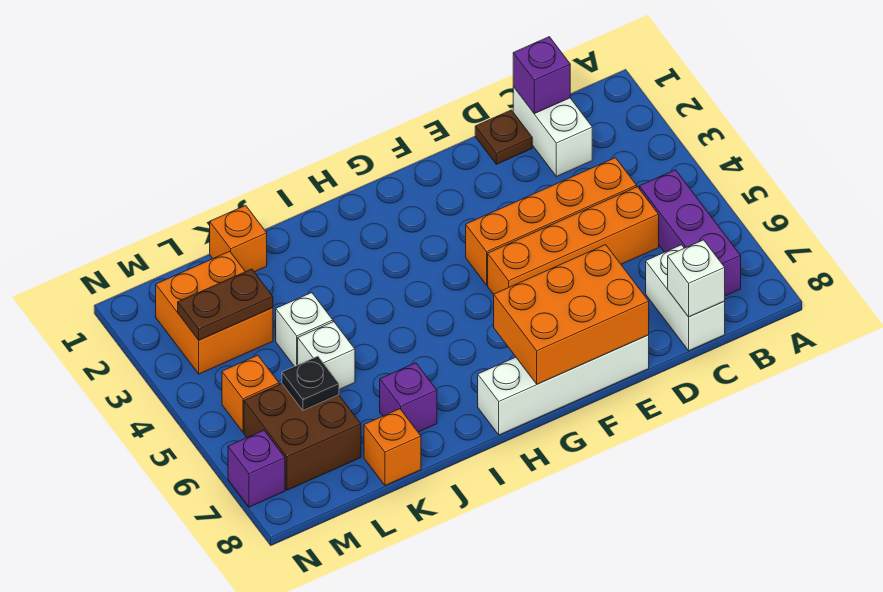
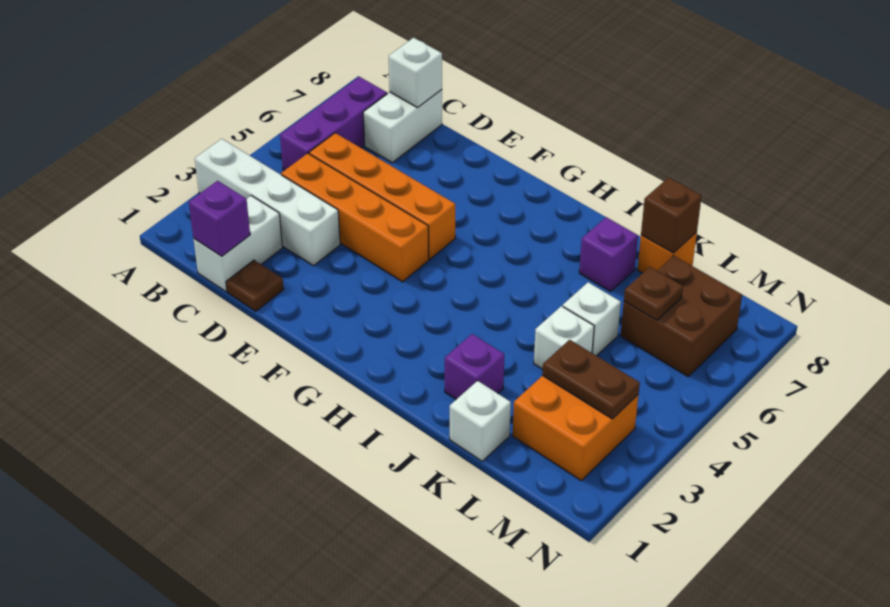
orange 2x3 brick [494,245,649,384] -> none
white 1x4 brick [478,335,649,435] -> white 1x4 brick moved to [195,139,340,266]
orange 1x1 brick [210,205,267,272] -> white 1x1 brick [450,381,511,461]
none -> brown 1x1 brick [641,177,702,253]
black 1x1 plate [282,356,339,410] -> brown 1x1 plate [624,267,683,320]
orange 1x1 brick [222,355,279,432] -> none
purple 1x1 brick [228,430,285,507] -> purple 1x1 brick moved to [445,334,504,399]

